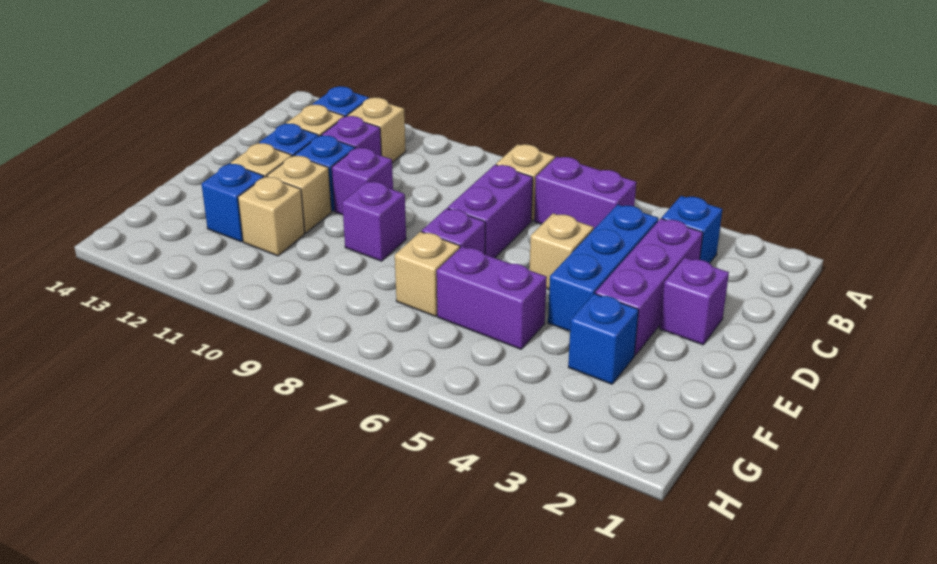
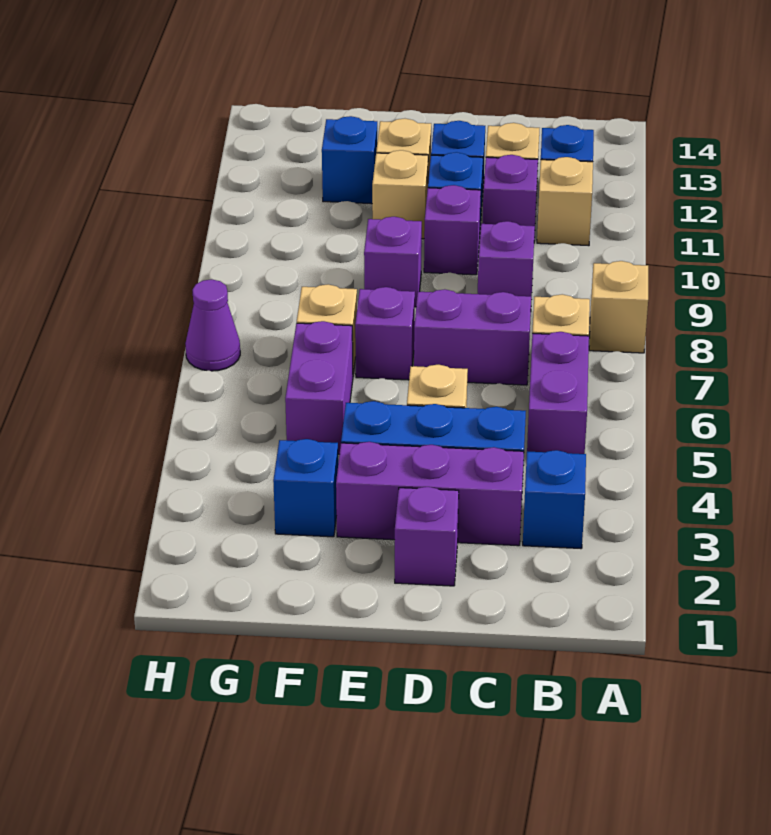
none -> purple 1x1 brick [478,221,535,299]
tan 1x1 brick [238,176,305,256] -> tan 1x1 brick moved to [589,261,648,353]
none -> purple 1x1 cone [185,280,240,371]

